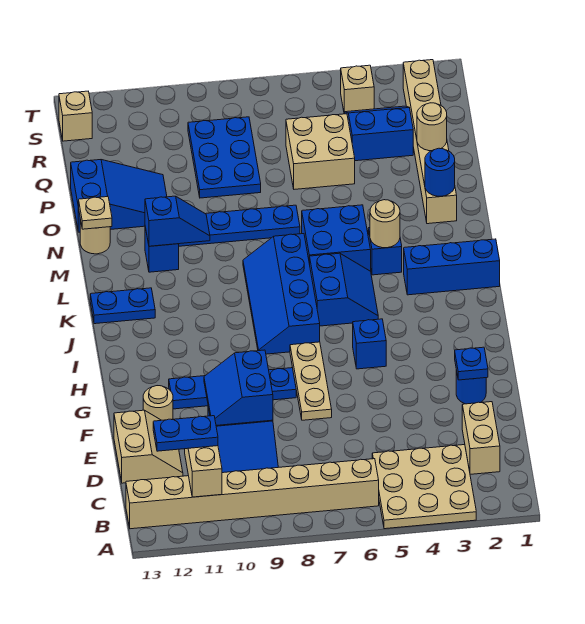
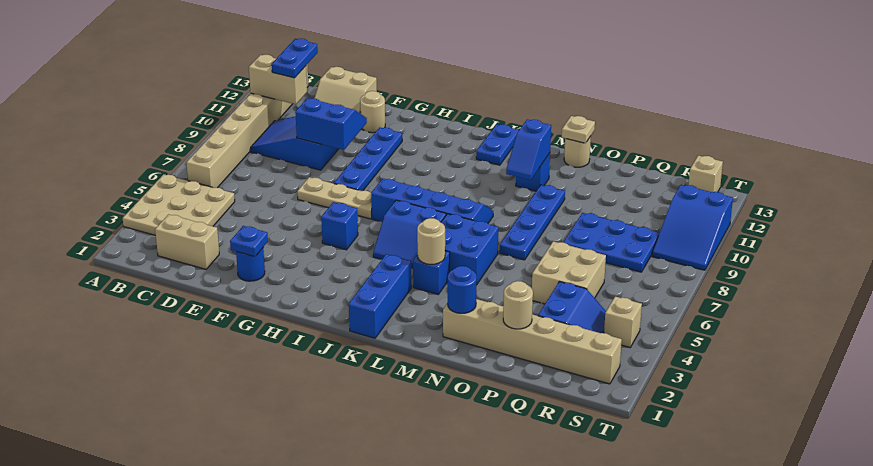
blue 2x3 slope [71,160,167,232] -> blue 2x3 slope moved to [652,185,733,270]

